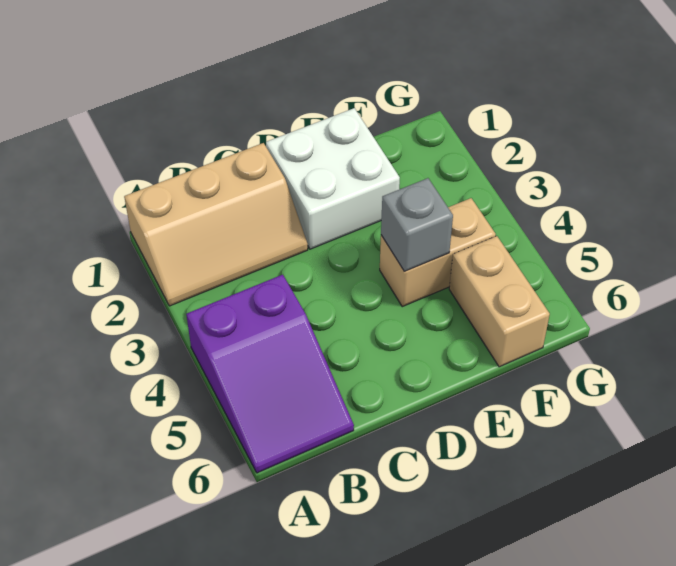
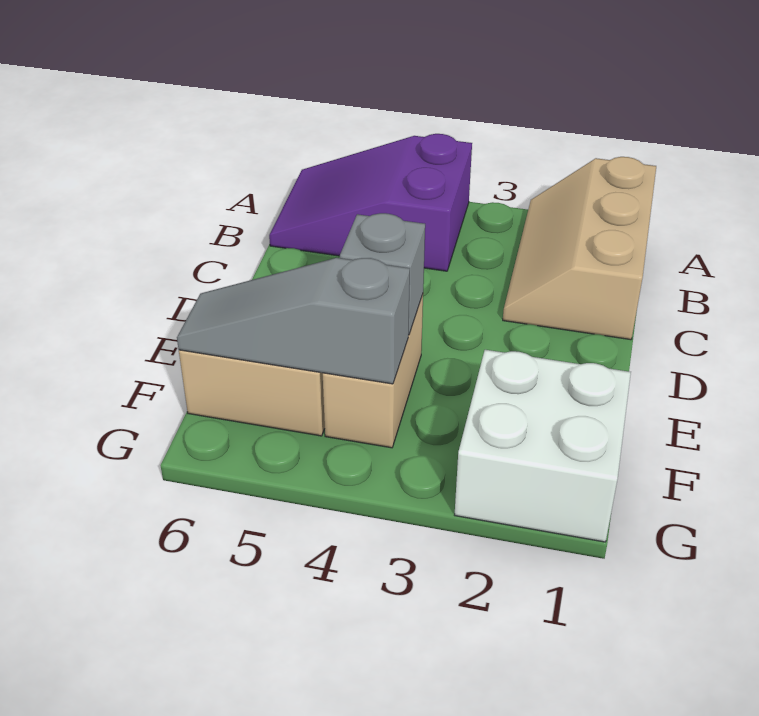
white 2x2 brick [266,108,400,249] -> white 2x2 brick moved to [455,350,631,542]
none -> grey 1x3 slope [177,258,410,384]

